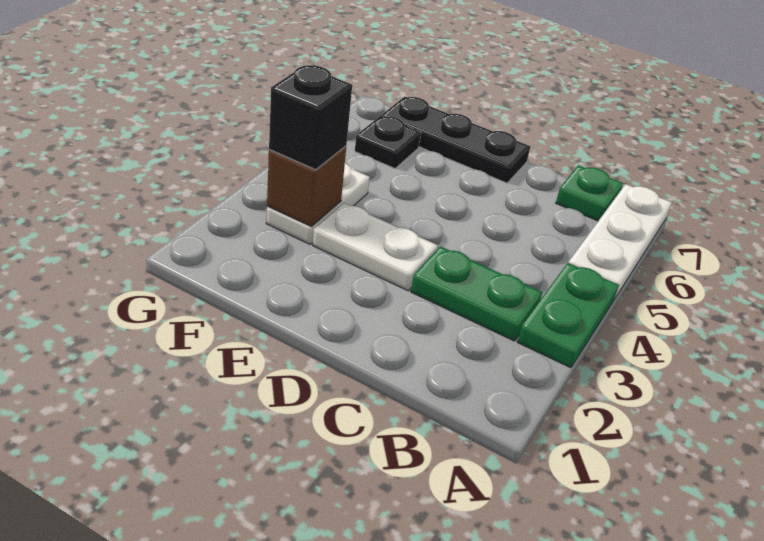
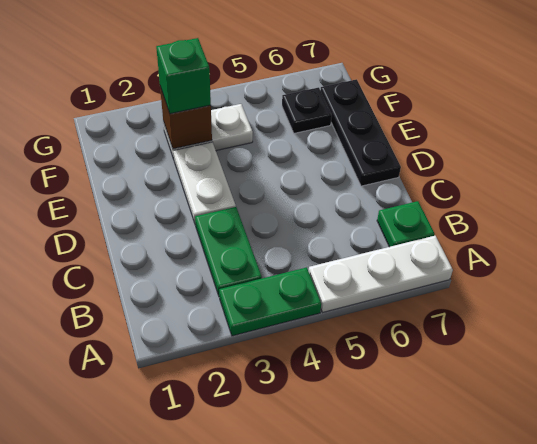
black 1x1 brick [269,65,352,170] -> green 1x1 brick [156,38,211,114]

